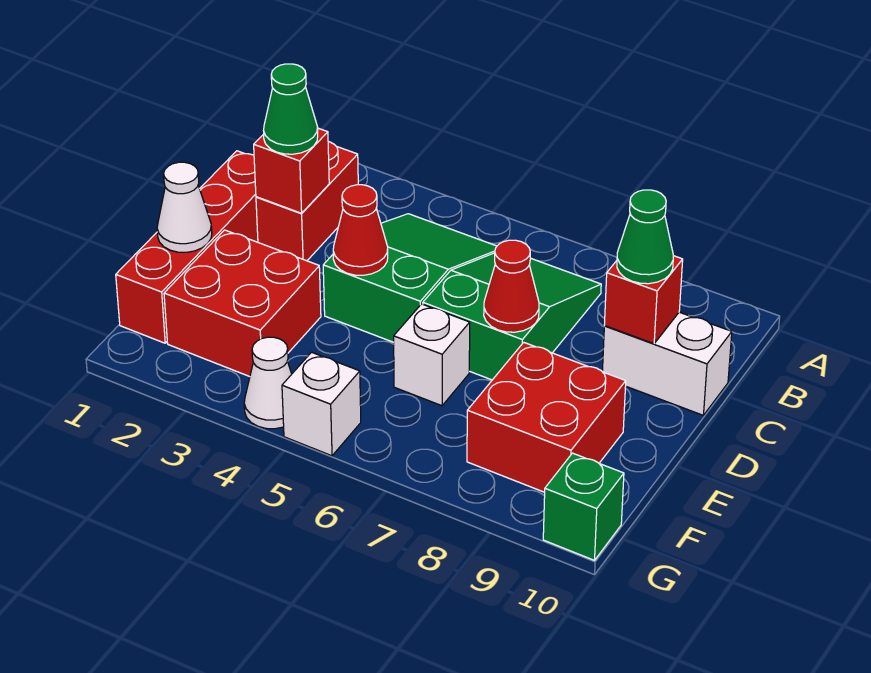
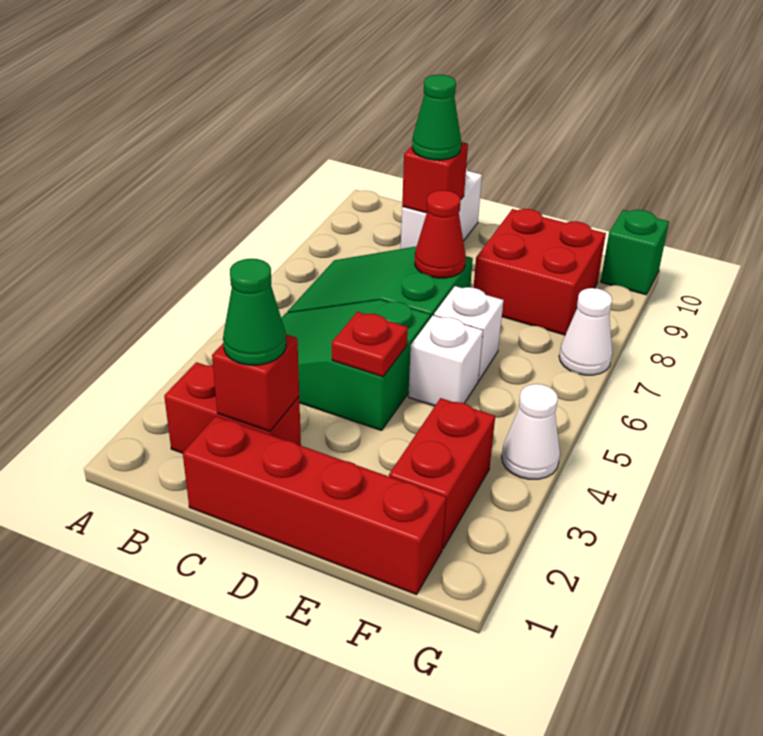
red 1x1 cone [333,185,388,275] -> red 1x1 plate [332,312,408,377]
white 1x1 cone [157,162,212,252] -> white 1x1 cone moved to [559,288,612,375]
red 2x2 brick [164,230,321,377] -> red 1x2 brick [389,398,495,549]
white 1x1 brick [282,352,361,456] -> white 1x1 brick moved to [408,315,483,406]

